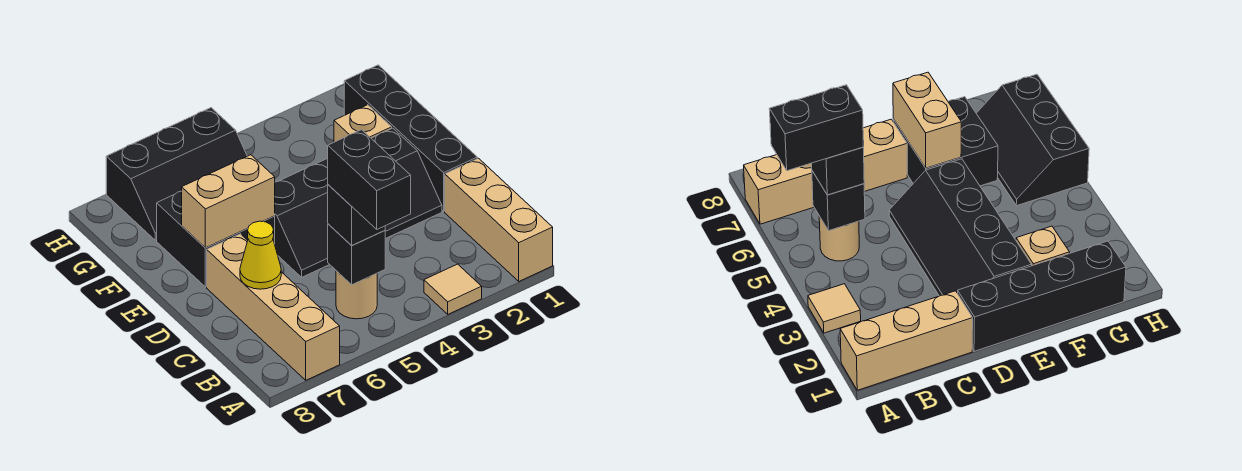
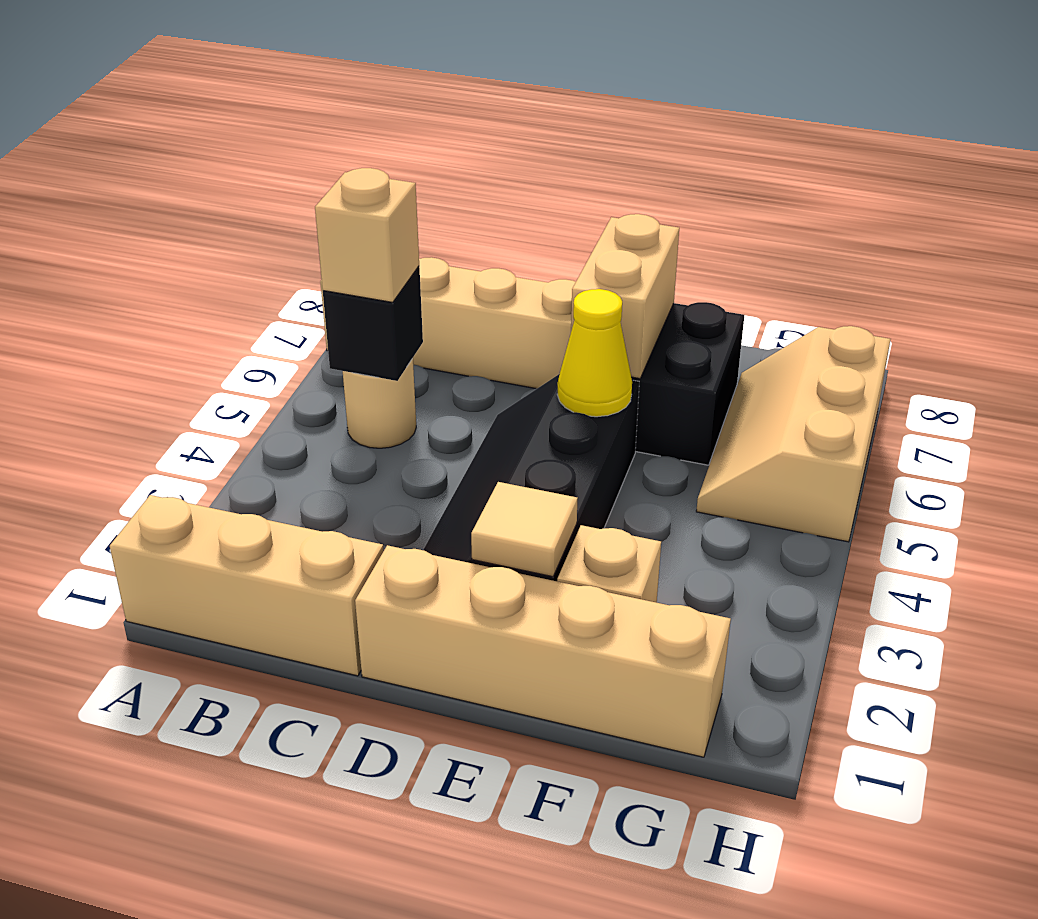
tan 1x1 tile [424,264,482,314] -> tan 1x1 tile moved to [471,482,578,577]
black 1x2 brick [328,130,411,229] -> none
black 1x1 brick [328,185,385,246] -> tan 1x1 brick [315,168,419,302]
yellow 1x1 cone [240,221,281,289] -> yellow 1x1 cone moved to [557,289,632,417]
black 1x4 brick [344,65,477,211] -> tan 1x4 brick [355,545,731,757]
black 2x3 slope [106,108,247,240] -> tan 2x3 slope [696,326,890,542]

